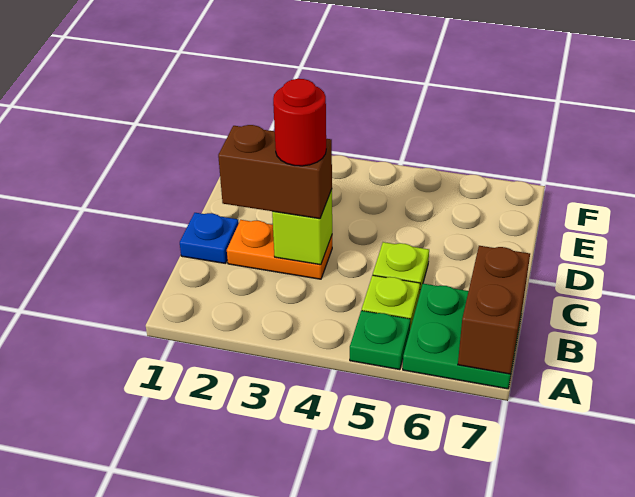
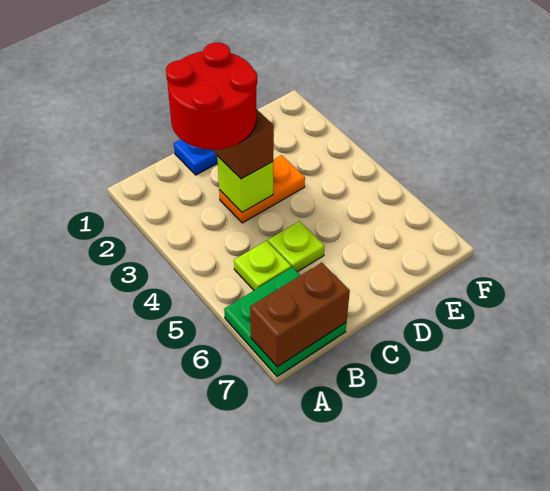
green 1x1 plate [350,311,410,370] -> none
orange 1x2 plate [227,220,332,279] -> orange 1x2 plate turned to [219,155,305,223]
red 1x1 round brick [273,79,326,166] -> red 2x2 round brick [166,43,257,150]

